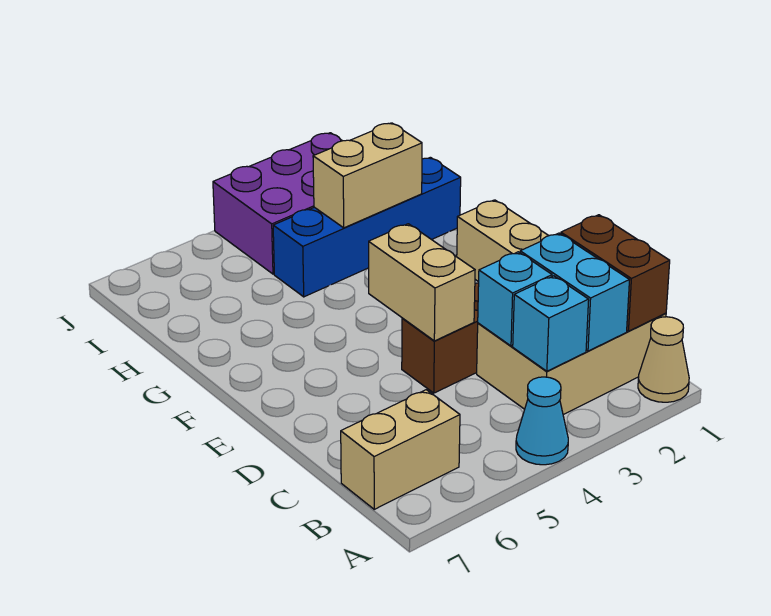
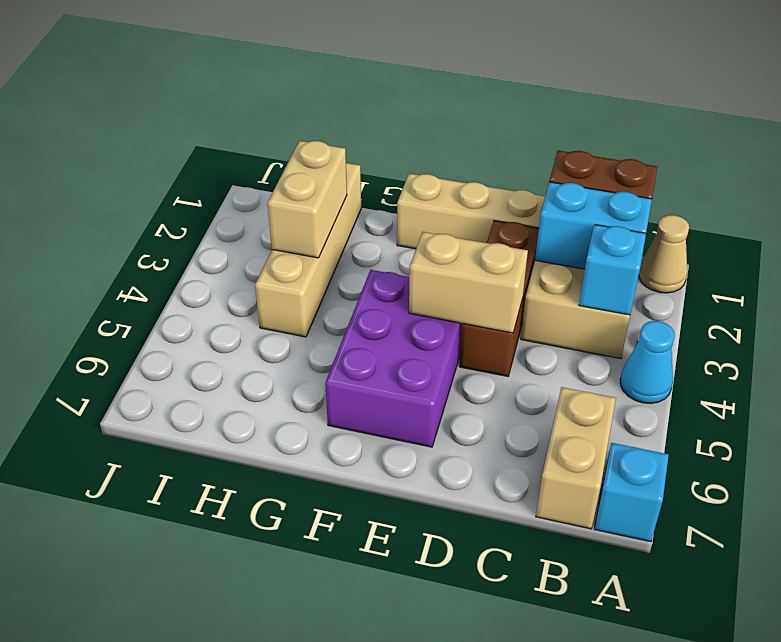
cyan 1x1 brick [478,252,552,346] -> cyan 1x1 brick moved to [595,443,669,542]
blue 1x4 brick [273,157,461,297] -> tan 1x4 brick [255,163,361,337]
purple 2x3 brick [213,133,342,274] -> purple 2x3 brick moved to [325,270,462,447]

